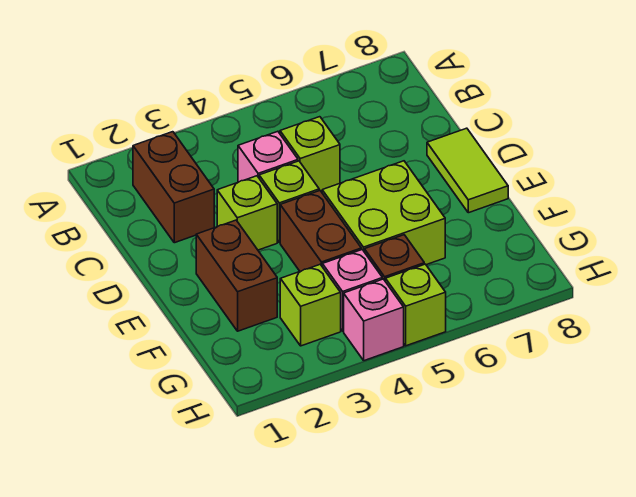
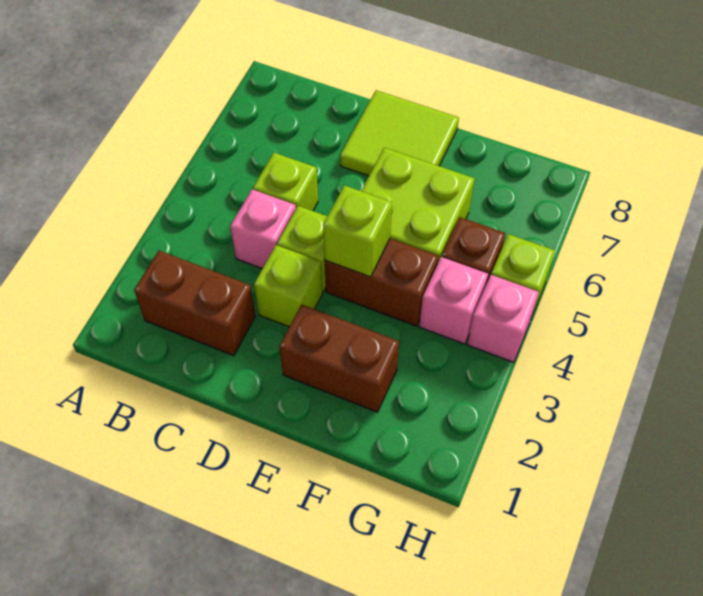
lime 1x2 tile [427,128,508,213] -> lime 2x2 tile [340,90,459,176]
lime 1x1 brick [280,264,341,346] -> lime 1x1 brick moved to [323,185,392,277]

